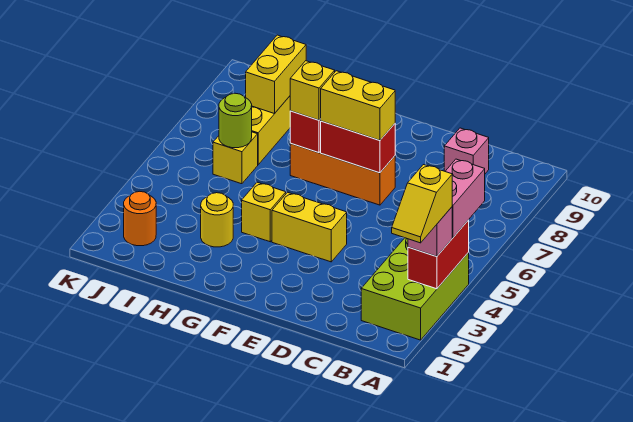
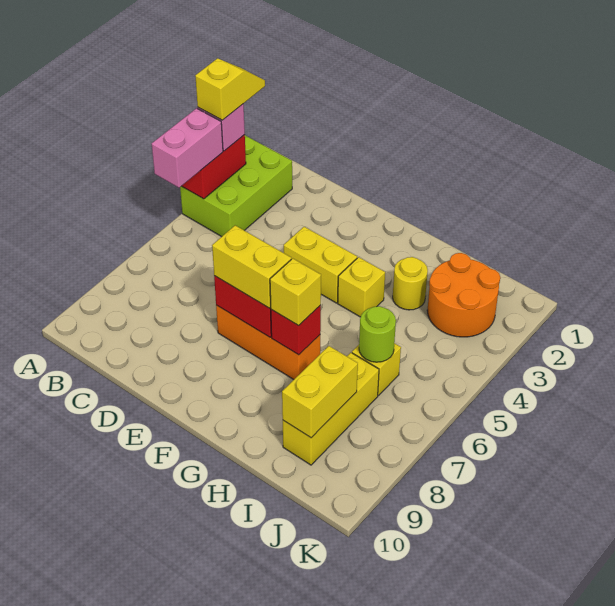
pink 1x1 brick [444,128,489,174] -> none
orange 1x1 round brick [124,191,156,246] -> orange 2x2 round brick [427,253,500,337]

